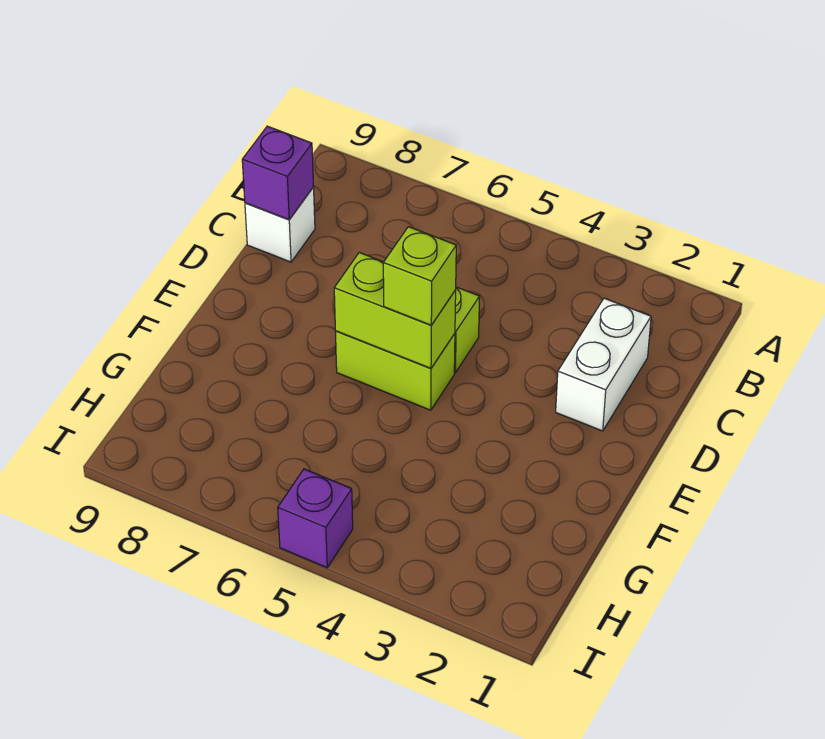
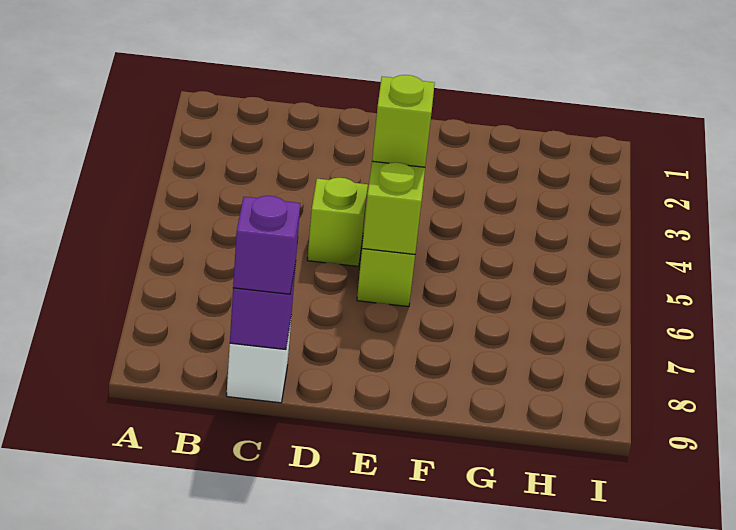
white 1x2 brick [556,298,651,431] -> none
purple 1x1 brick [278,469,353,568] -> purple 1x1 brick moved to [233,196,301,294]

